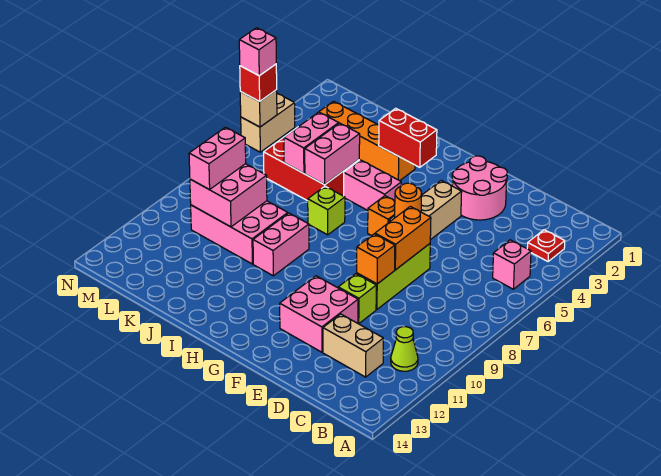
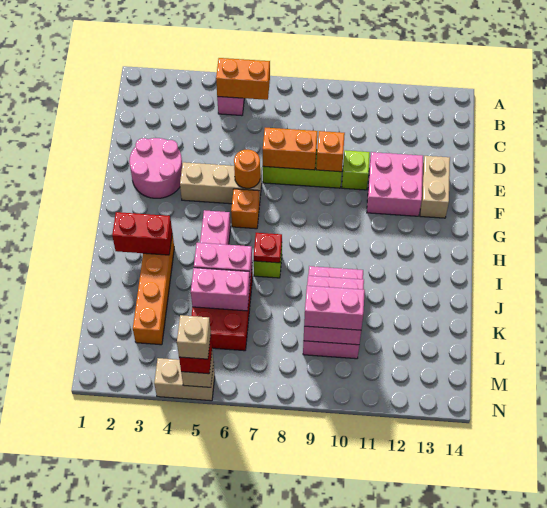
red 1x1 plate [527,230,565,262] -> red 1x1 plate moved to [254,233,282,263]
none -> orange 1x2 brick [216,58,270,100]
lime 1x1 cone [391,327,418,371] -> none
tan 1x2 brick [323,314,383,377] -> tan 1x2 brick moved to [420,156,450,218]
red 1x2 brick [379,108,437,167] -> red 1x2 brick turned to [112,212,172,255]
pink 1x2 brick [253,213,309,276] -> none
pink 1x1 brick [239,28,276,76] -> tan 1x1 brick [177,315,211,359]

